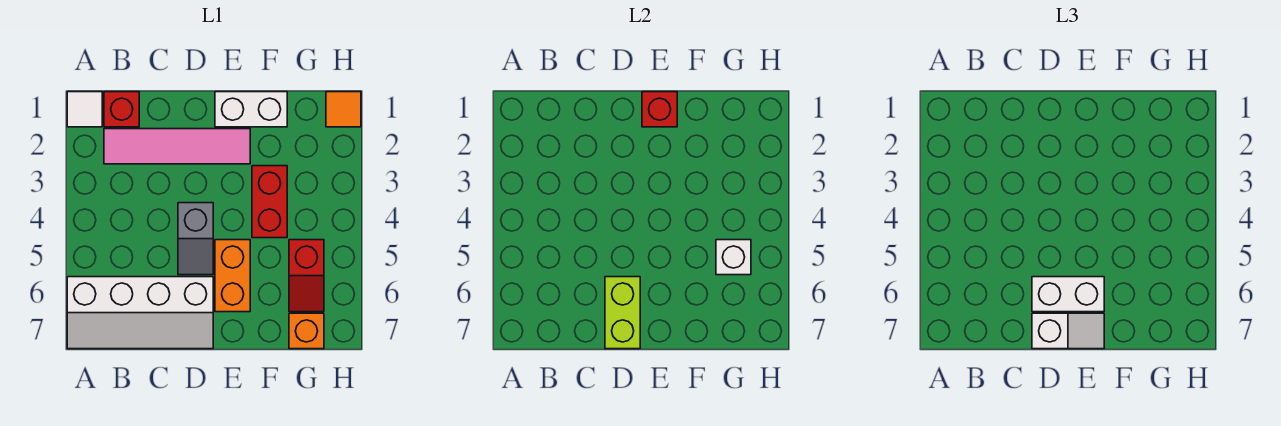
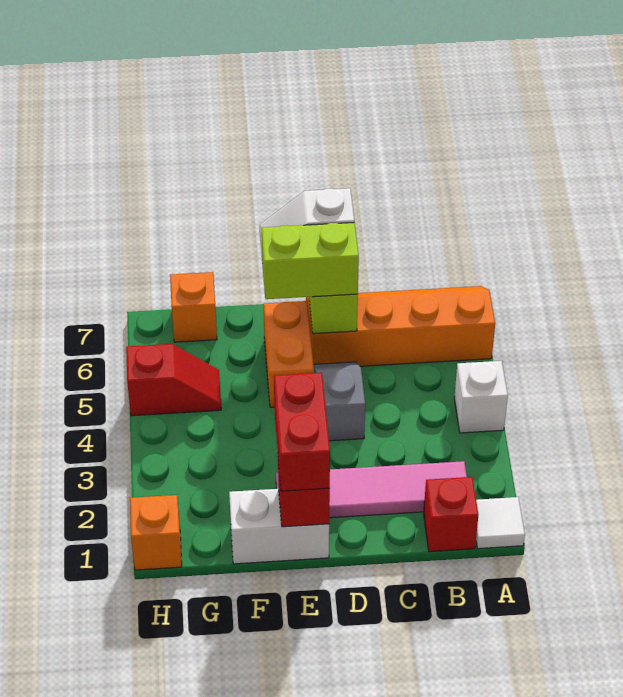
white 2x4 slope [67,277,213,349] -> orange 2x4 slope [306,286,495,366]
white 1x2 brick [1032,277,1104,312] -> lime 1x2 brick [262,222,359,299]
red 1x2 brick [252,166,287,238] -> red 1x2 brick moved to [274,373,330,491]
red 1x2 slope [289,240,324,312] -> red 1x2 slope turned to [126,344,221,416]
white 1x1 brick [716,240,751,275] -> white 1x1 brick moved to [454,361,508,433]
orange 1x1 tile [326,92,361,127] -> orange 1x1 brick [130,495,182,570]

